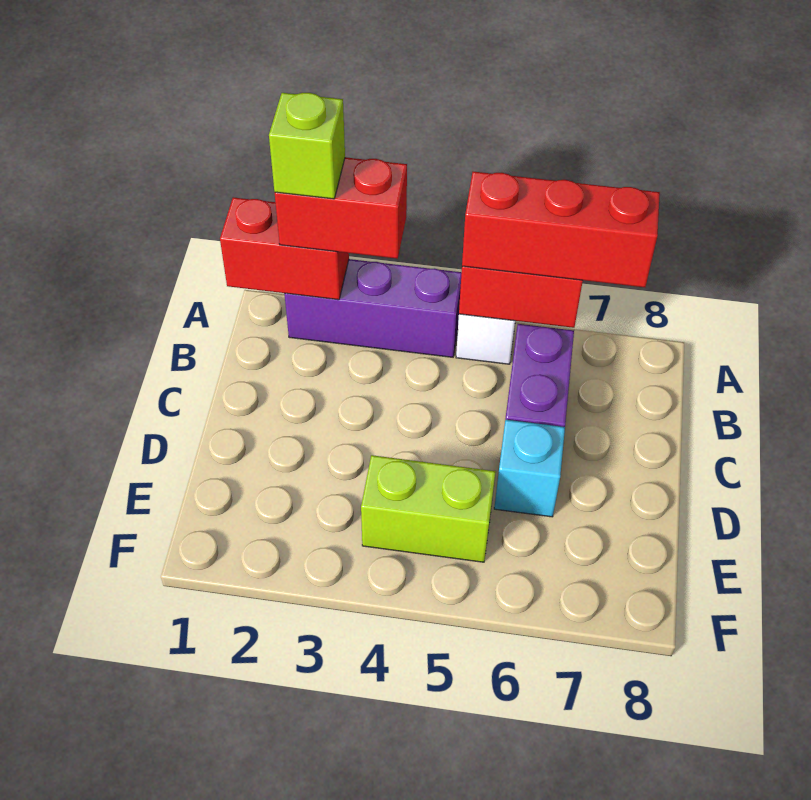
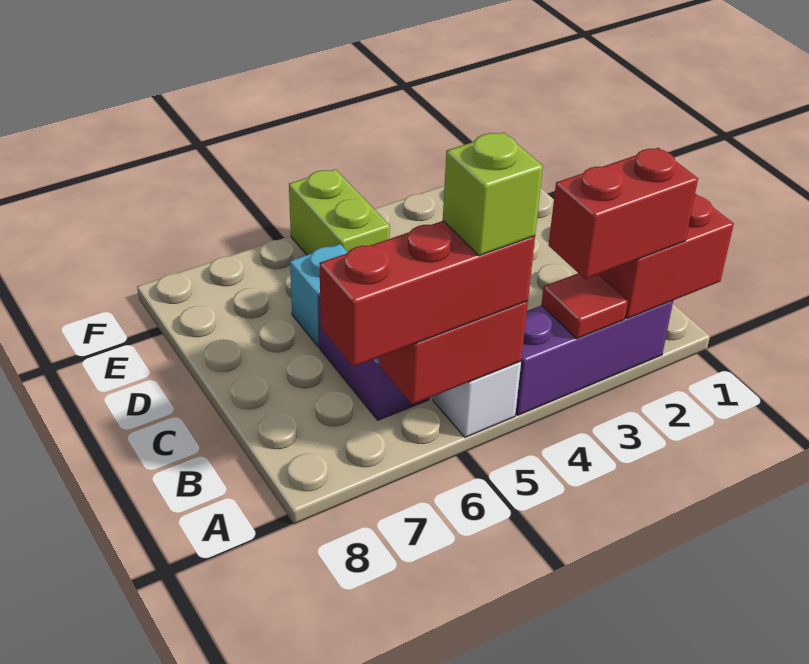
lime 1x1 brick [269,93,345,199] -> lime 1x1 brick moved to [443,132,543,256]
none -> red 1x1 tile [541,273,628,339]
lime 1x2 brick [361,455,496,562] -> lime 1x2 brick turned to [289,169,390,255]

